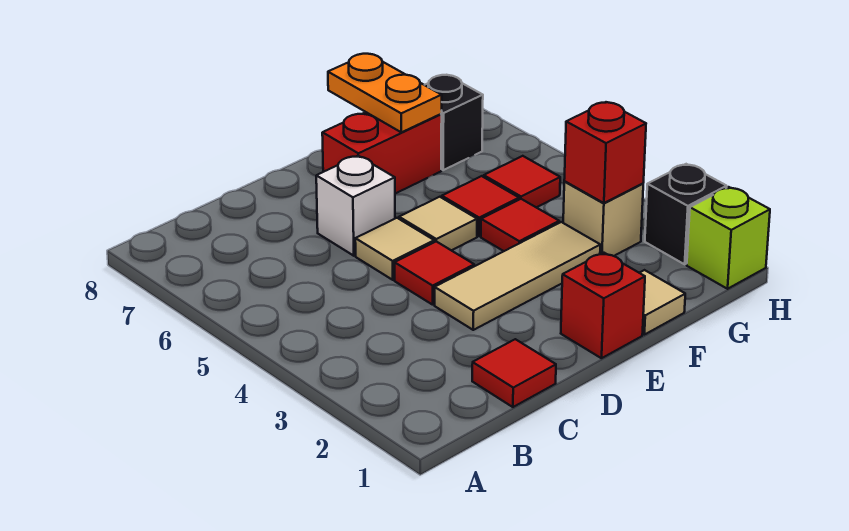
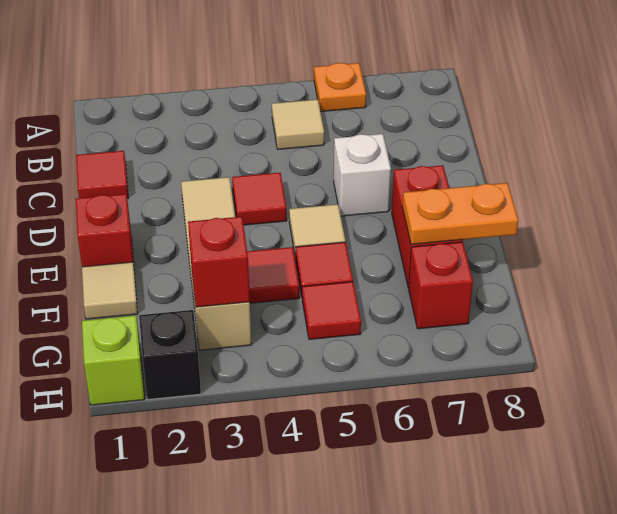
none -> orange 1x1 plate [314,63,366,112]
tan 1x1 tile [355,218,434,280] -> tan 1x1 tile moved to [272,99,324,149]
black 1x1 brick [425,75,483,170] -> red 1x1 brick [409,242,473,329]

